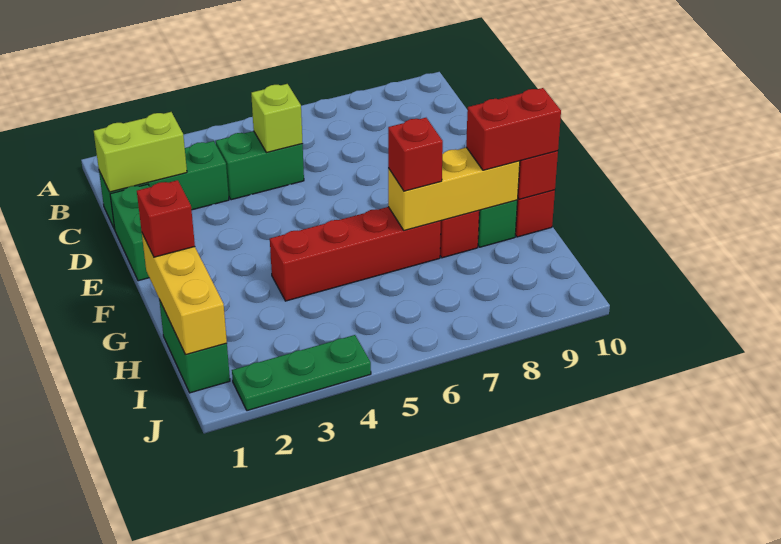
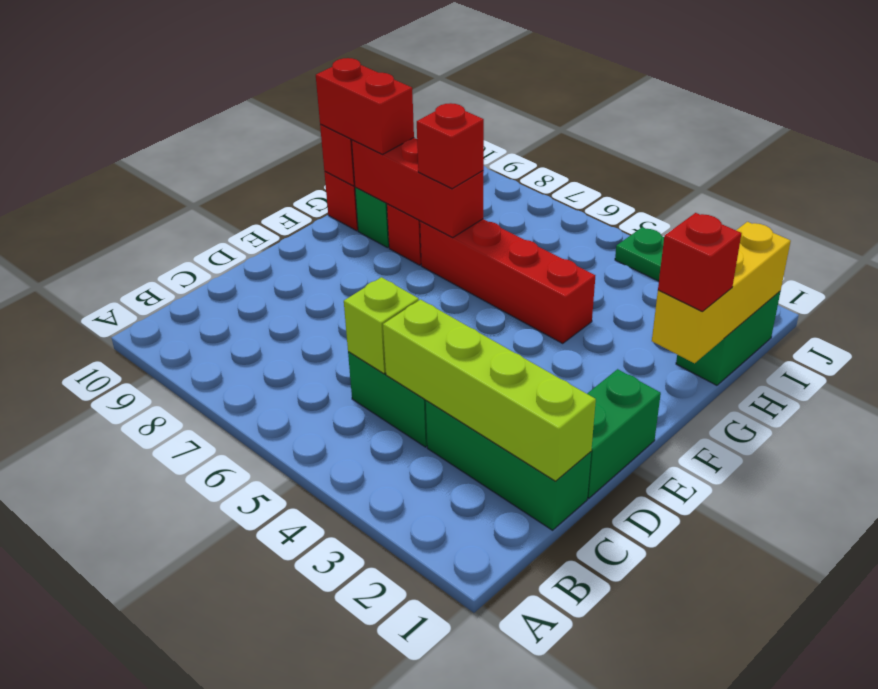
lime 1x2 brick [94,112,187,192] -> lime 1x4 brick [383,300,596,481]
yellow 1x3 brick [388,147,520,230] -> red 1x3 brick [352,138,484,237]

